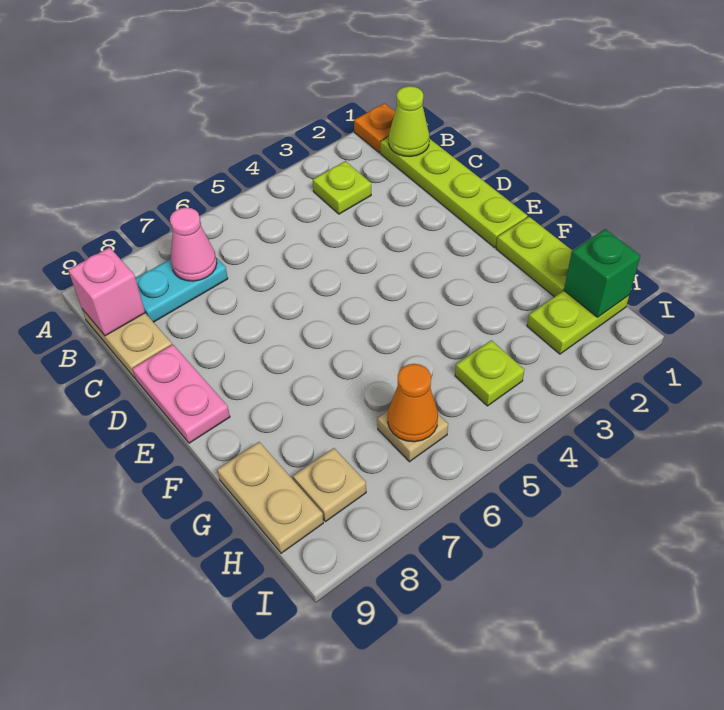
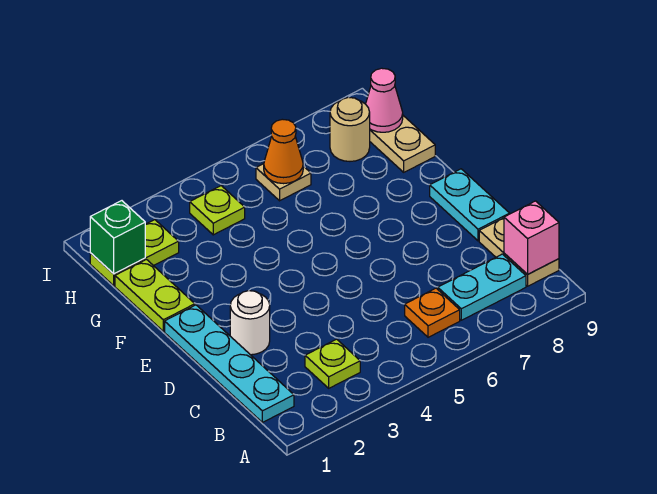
orange 1x1 plate [354,103,395,153] -> orange 1x1 plate moved to [405,288,460,337]
lime 1x4 plate [380,137,527,247] -> cyan 1x4 plate [165,305,294,422]
lime 1x1 cone [389,86,429,157] -> none
pink 1x1 cone [170,207,217,281] -> pink 1x1 cone moved to [366,68,403,132]
none -> white 1x1 round brick [230,291,270,355]
pink 1x2 plate [132,344,230,443] -> cyan 1x2 plate [430,169,510,241]
tan 1x1 plate [293,448,366,521] -> tan 1x1 round brick [330,97,370,161]

